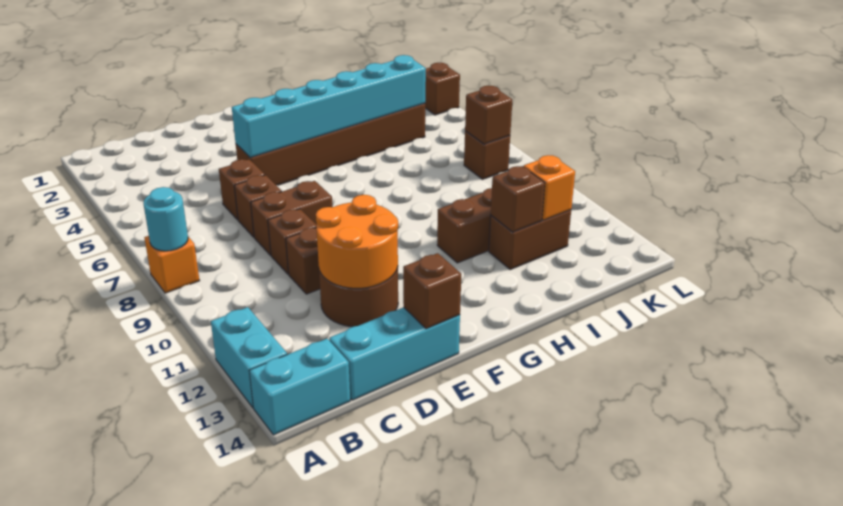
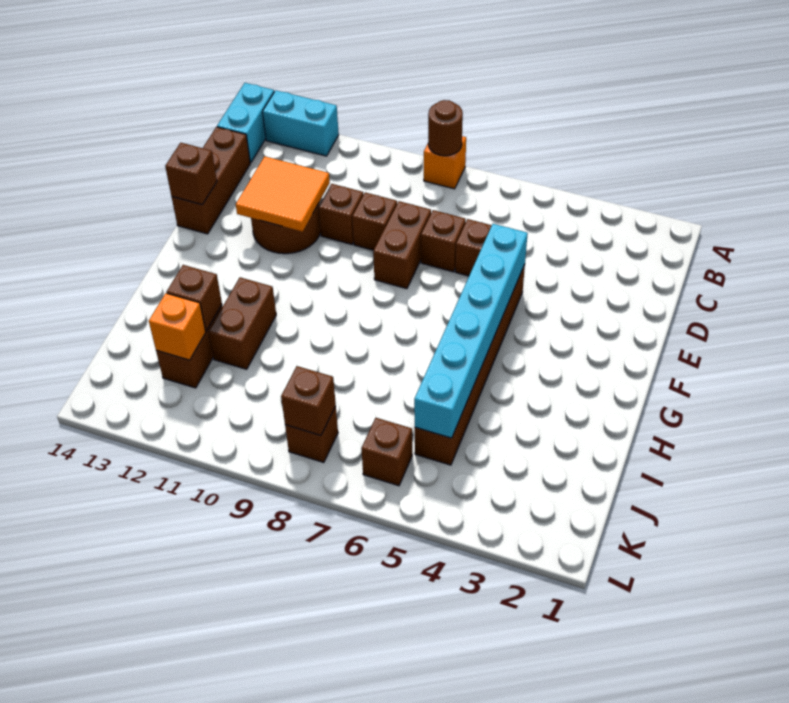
cyan 1x1 round brick [143,187,188,251] -> brown 1x1 round brick [428,100,463,156]
cyan 1x3 brick [329,307,460,400] -> brown 1x3 brick [172,127,250,234]
orange 2x2 round brick [316,195,398,288] -> orange 2x2 tile [236,156,330,232]
brown 1x1 brick [425,63,460,115] -> brown 1x1 brick moved to [361,418,412,486]

